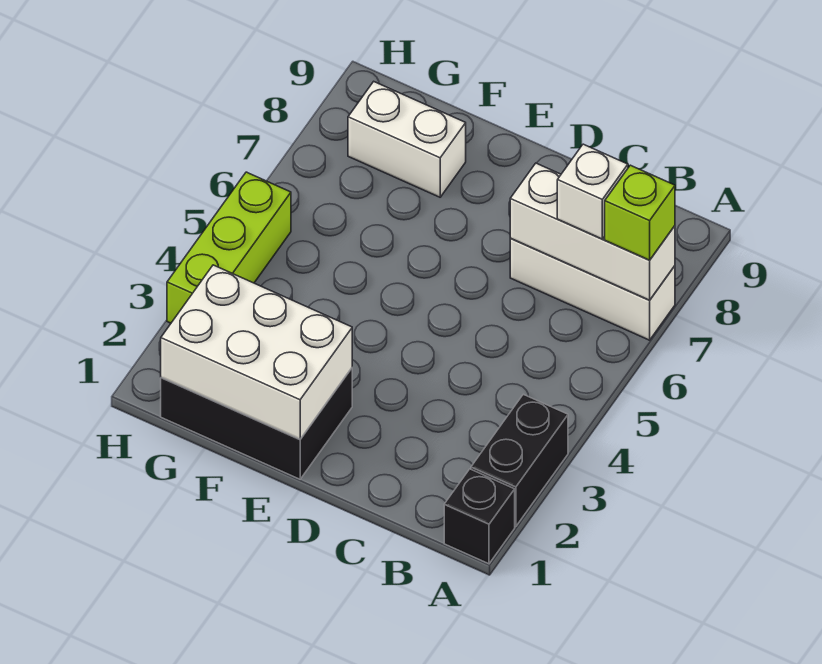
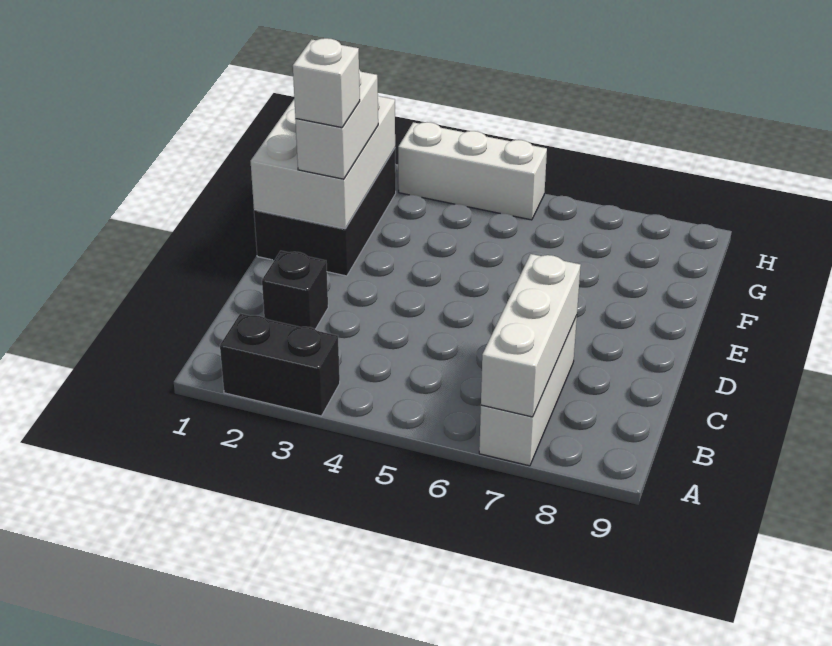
black 1x1 brick [444,469,515,564] -> black 1x1 brick moved to [262,251,328,329]
lime 1x1 brick [605,165,675,260] -> none
white 1x1 brick [557,144,628,239] -> white 1x1 brick moved to [293,38,360,127]
white 1x2 brick [348,82,466,197] -> white 1x2 brick moved to [295,70,378,179]
lime 1x3 brick [167,172,291,323] -> white 1x3 brick [398,122,547,220]

